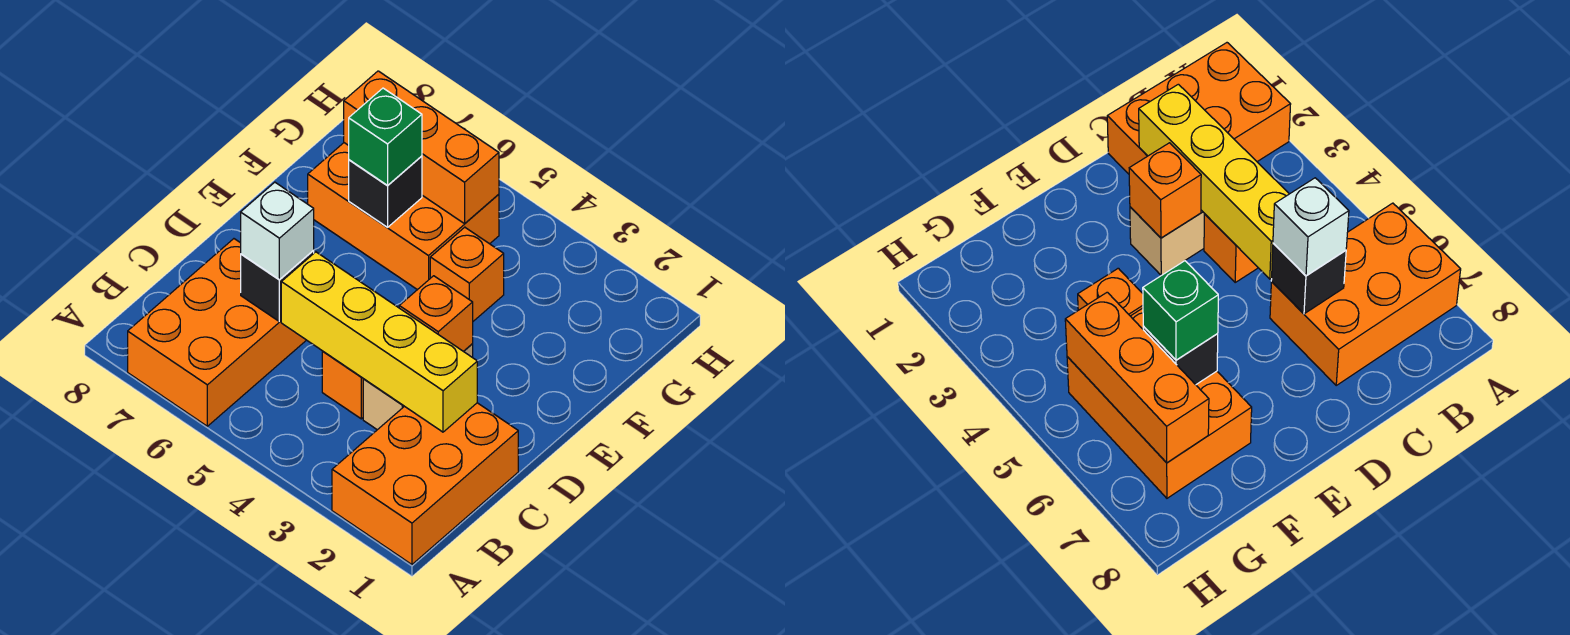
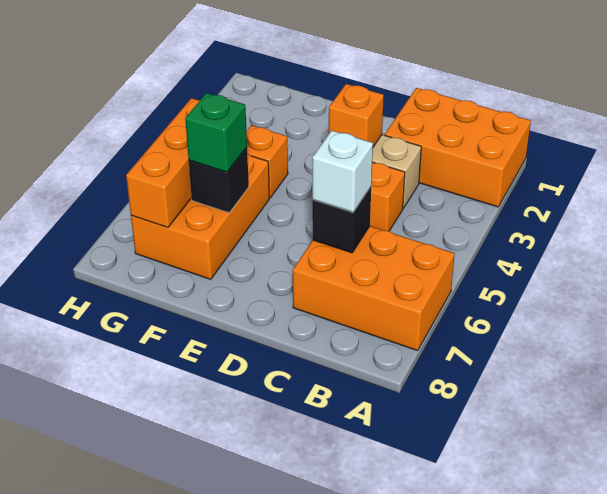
yellow 1x4 brick [281,252,477,432] -> none

